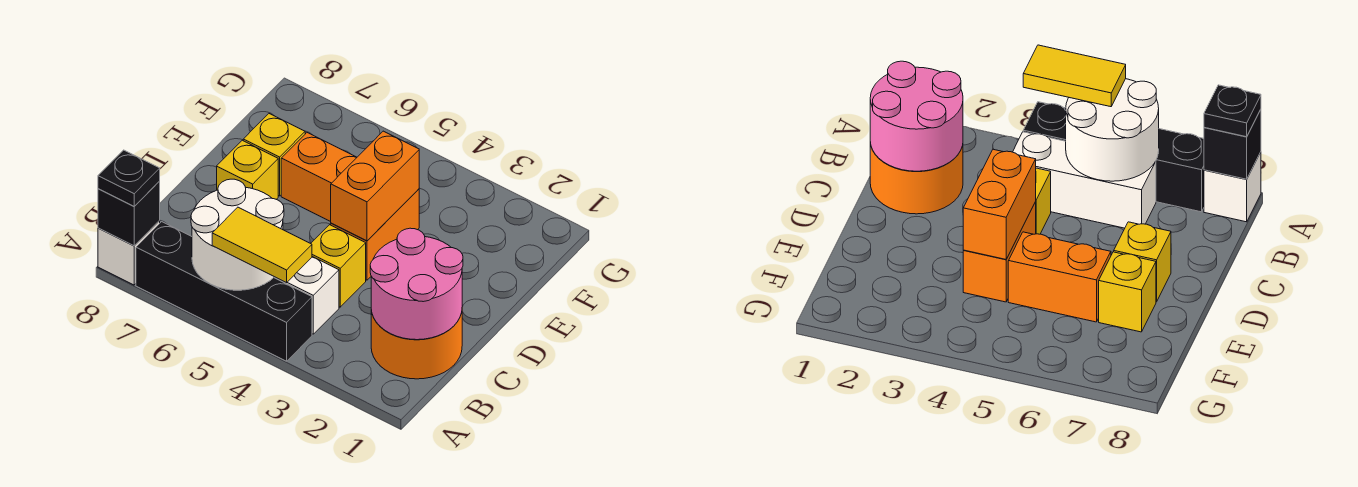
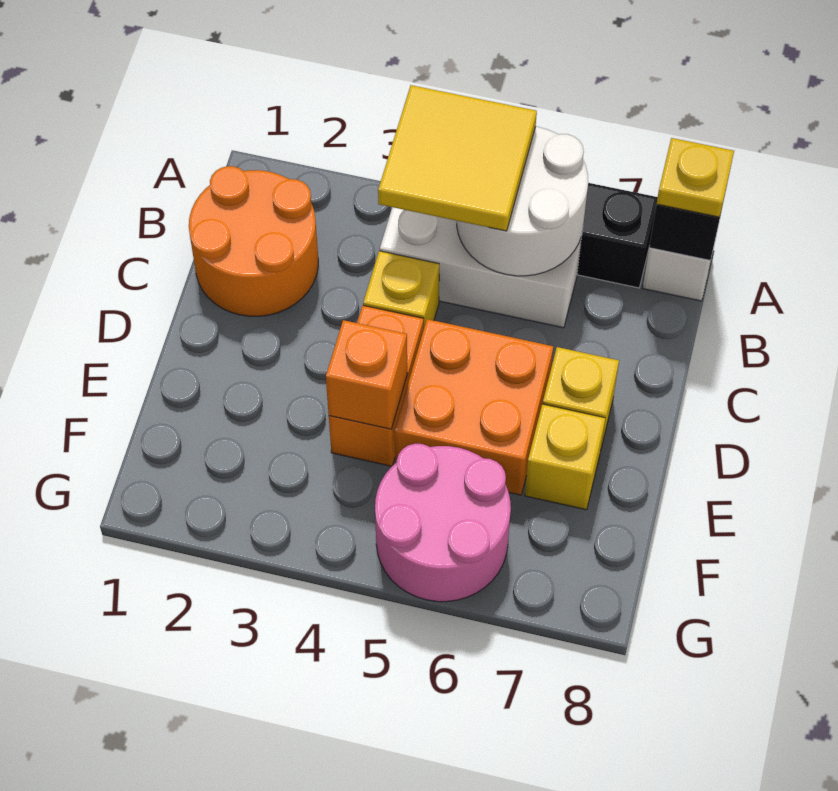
yellow 1x2 tile [212,207,312,283] -> yellow 2x2 tile [378,85,537,231]
black 1x1 plate [98,150,160,206] -> yellow 1x1 plate [657,138,734,217]
pink 2x2 round brick [370,228,463,340] -> pink 2x2 round brick moved to [375,444,511,602]
orange 1x2 brick [331,131,419,241] -> orange 1x1 brick [326,320,407,429]
orange 1x2 brick [281,133,357,222] -> orange 2x2 brick [395,319,553,495]

